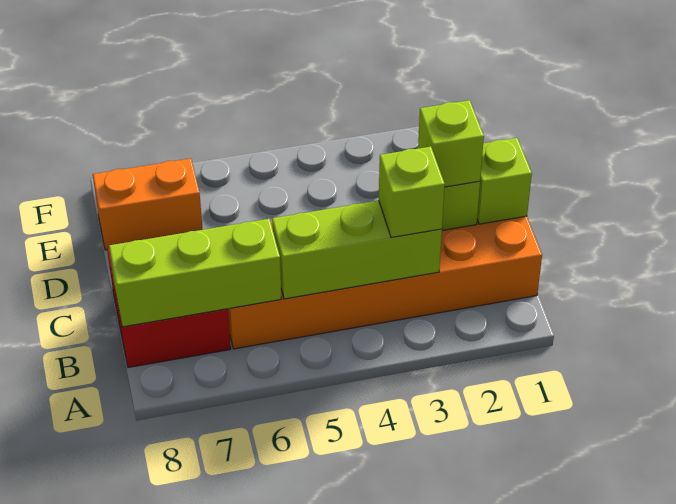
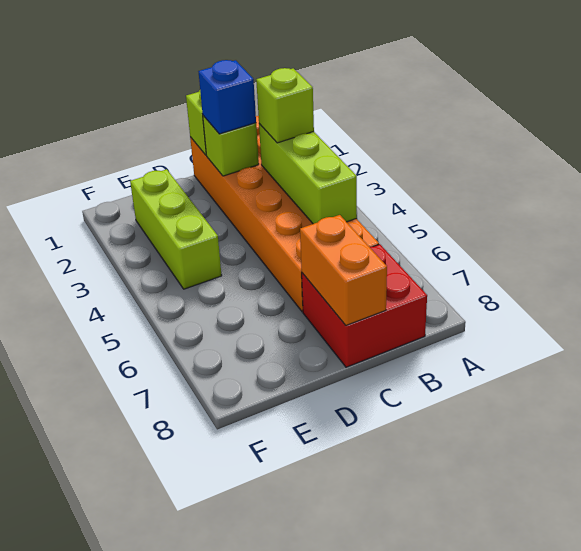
lime 1x3 brick [109,219,281,327] -> lime 1x3 brick moved to [130,169,222,289]
lime 1x1 brick [418,100,484,187] -> blue 1x1 brick [198,60,256,134]
orange 1x2 brick [93,158,203,250] -> orange 1x2 brick moved to [300,215,387,326]

